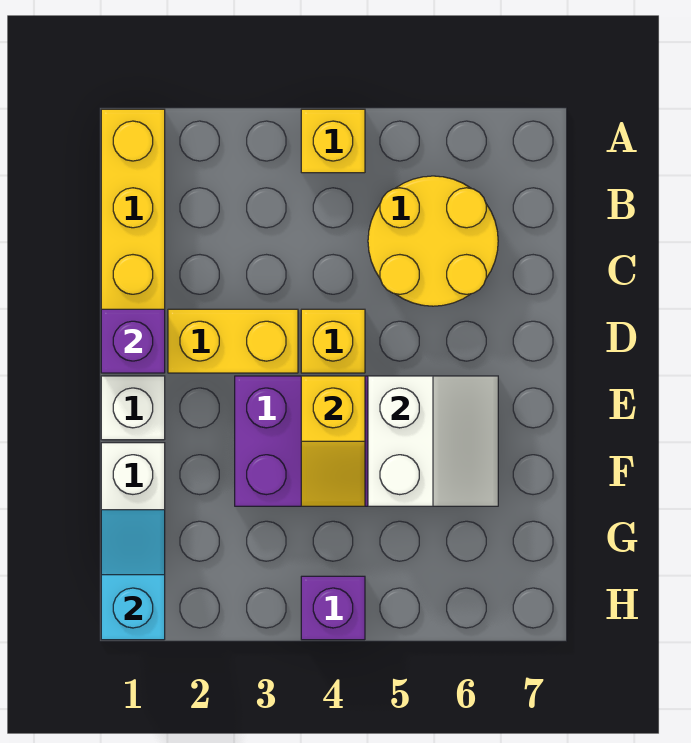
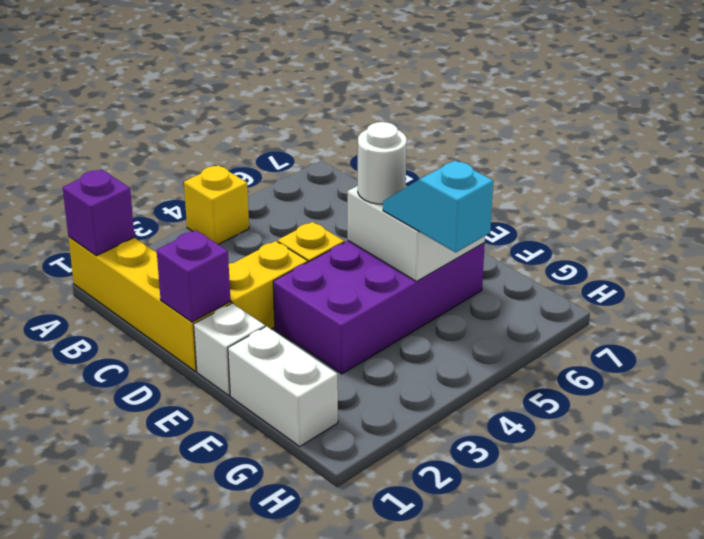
yellow 2x2 round brick [368,176,498,306] -> none
yellow 1x2 slope [301,376,365,506] -> none
none -> white 1x1 round brick [358,122,407,204]
cyan 1x2 slope [101,510,165,640] -> cyan 1x2 slope moved to [383,160,493,252]
purple 1x1 brick [301,576,365,640] -> purple 1x1 brick moved to [63,169,135,256]

